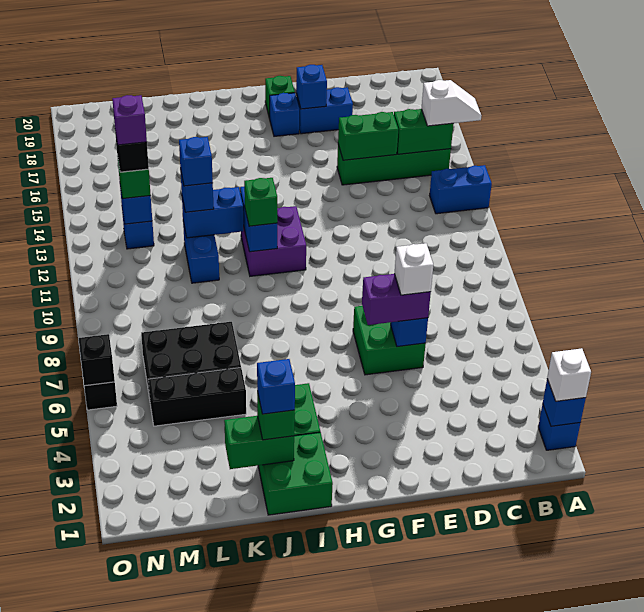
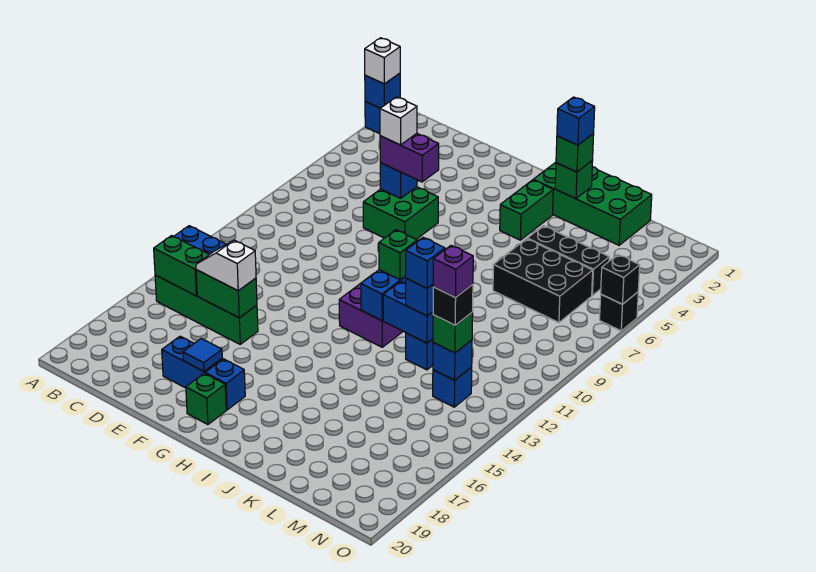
white 1x2 slope [422,80,481,126] -> white 1x2 slope moved to [196,240,256,291]
blue 1x1 brick [296,65,327,109] -> blue 1x1 tile [183,339,222,371]
green 2x2 brick [258,432,333,515] -> green 2x4 brick [533,162,652,245]
green 1x2 brick [224,416,294,469] -> green 1x1 brick [555,160,593,199]

